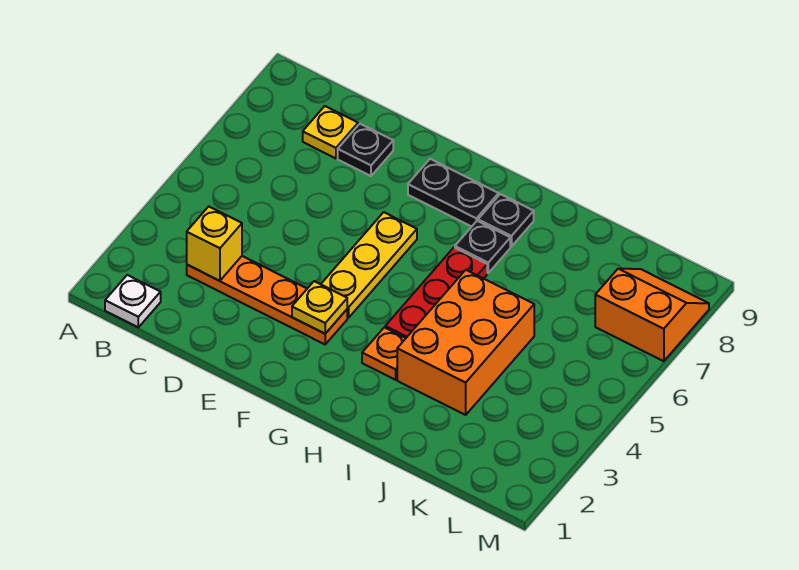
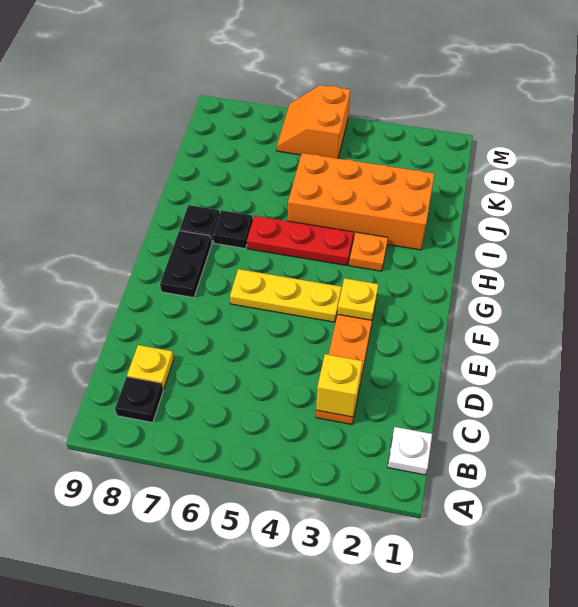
black 1x1 plate [338,124,393,176] -> black 1x1 plate moved to [115,377,163,423]
orange 2x3 brick [397,270,534,415] -> orange 2x4 brick [288,153,434,250]
orange 2x2 slope [595,269,709,361] -> orange 2x2 slope moved to [277,85,350,158]

